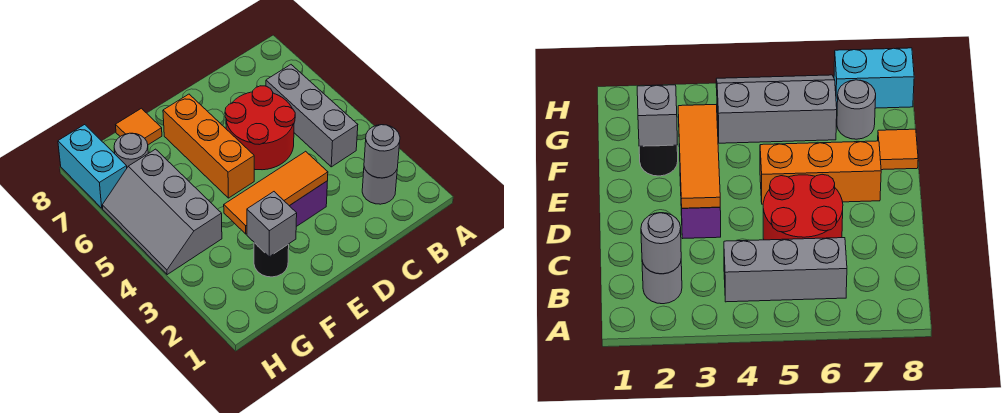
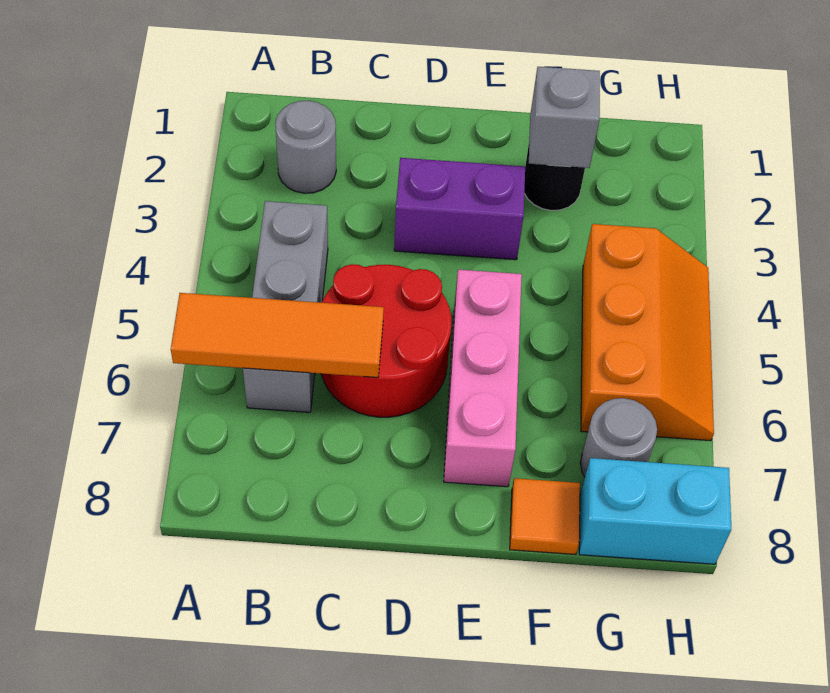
grey 1x1 round brick [364,125,400,178] -> none
orange 1x3 tile [224,151,328,234] -> orange 1x3 tile moved to [171,293,384,377]
orange 1x3 brick [163,94,254,198] -> pink 1x3 brick [444,270,522,487]
grey 2x3 slope [102,149,222,275] -> orange 2x3 slope [581,224,714,441]
cyan 1x2 brick [58,125,127,208] -> cyan 1x2 brick turned to [579,458,731,564]

